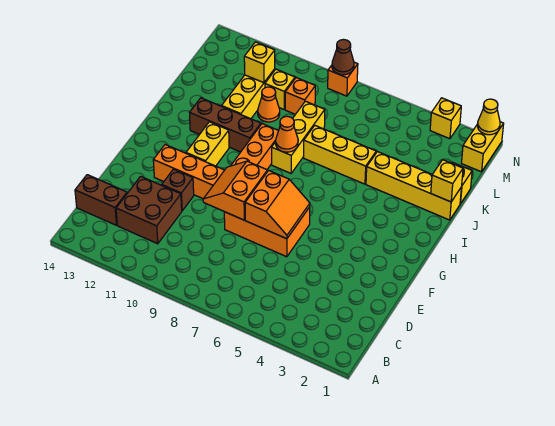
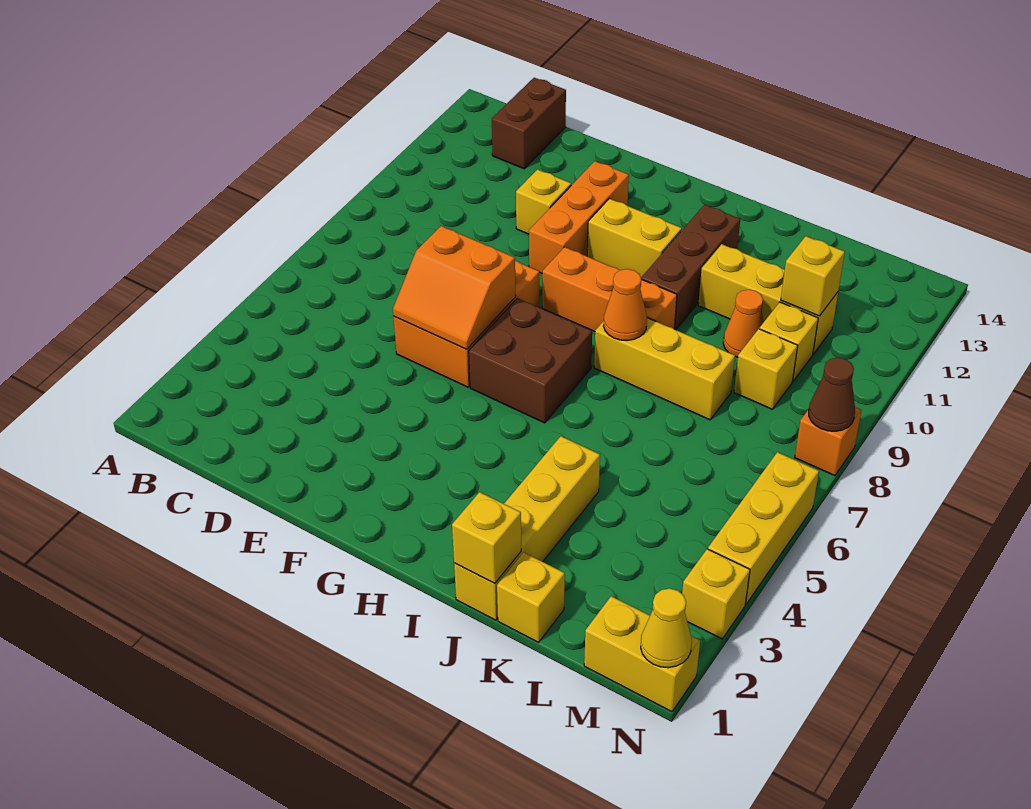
brown 2x2 brick [116,176,182,244] -> brown 2x2 brick moved to [469,298,592,423]
orange 2x2 slope [203,161,267,220] -> none
brown 1x1 brick [162,169,194,211] -> yellow 1x1 brick [516,170,571,234]
yellow 1x3 brick [304,126,376,184] -> yellow 1x3 brick moved to [708,452,819,604]
orange 1x1 brick [285,78,315,114] -> yellow 1x1 brick [734,329,798,409]

